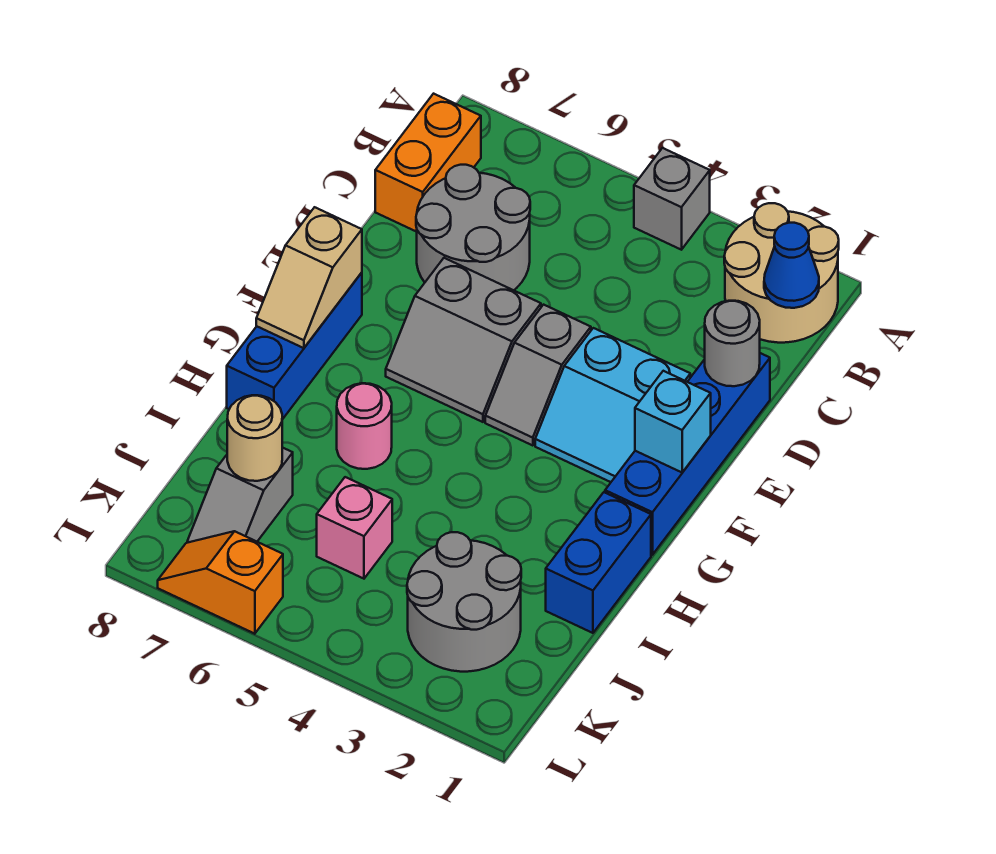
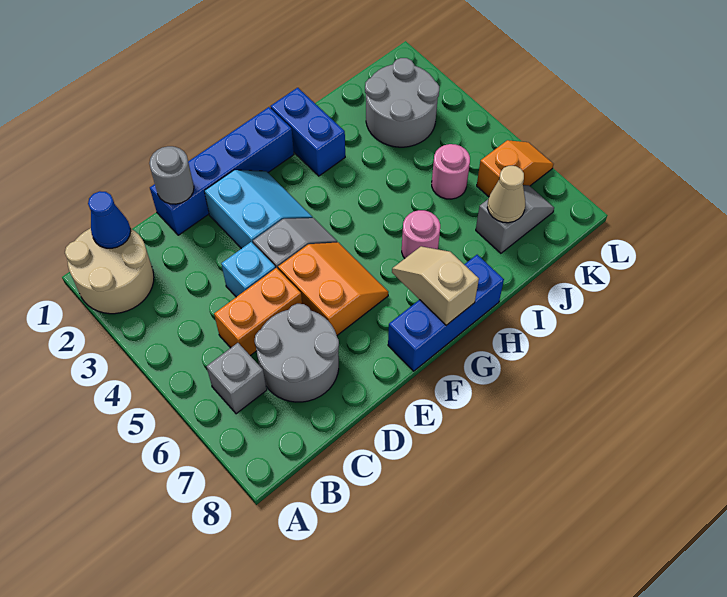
grey 1x1 brick [634,148,710,250] -> grey 1x1 brick moved to [206,343,267,414]
orange 1x2 brick [375,94,481,232] -> orange 1x2 brick moved to [214,268,302,356]
grey 2x2 slope [386,258,541,422] -> orange 2x2 slope [278,242,388,335]
cyan 1x1 brick [635,371,711,472] -> cyan 1x1 brick moved to [221,242,275,297]
tan 1x2 slope [256,207,362,348] -> tan 1x2 slope turned to [392,246,479,325]
blue 1x2 brick [546,492,651,633] -> blue 1x2 brick turned to [270,88,345,176]
pink 1x1 brick [317,477,392,579] -> pink 1x1 round brick [432,144,470,199]
tan 1x1 round brick [227,395,282,481] -> tan 1x1 cone [487,166,525,223]
orange 1x2 slope [158,531,283,634] -> orange 1x2 slope turned to [477,140,553,197]

